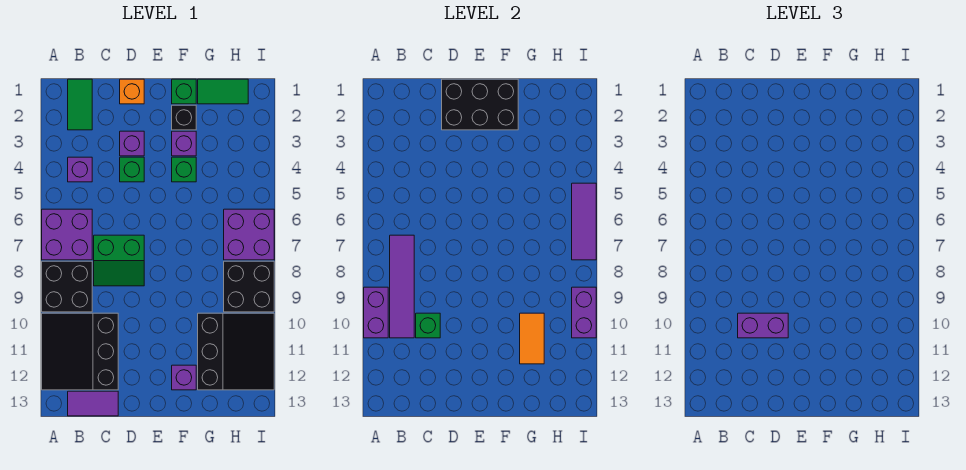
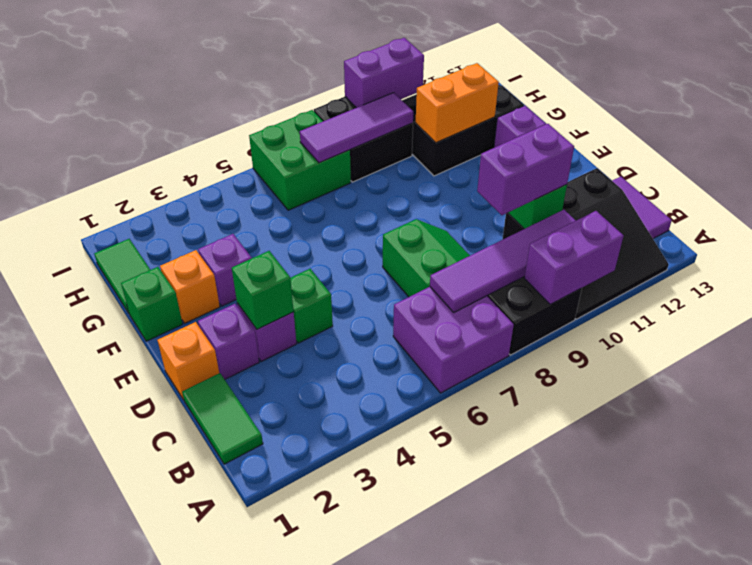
green 1x2 tile [68,79,92,130] -> green 1x2 tile turned to [182,373,263,464]
purple 1x1 brick [68,157,92,182] -> purple 1x1 brick moved to [198,304,259,379]
purple 1x2 brick [738,313,788,338] -> purple 1x2 brick turned to [477,124,574,215]
black 2x3 brick [442,79,518,130] -> none
black 1x1 brick [172,105,196,130] -> orange 1x1 brick [160,250,220,323]
green 1x1 brick [172,157,196,182] -> green 1x1 brick moved to [232,251,294,329]
orange 1x2 tile [520,313,544,364] -> orange 1x2 brick [416,63,499,143]
purple 2x2 brick [224,209,274,260] -> green 2x2 brick [249,110,351,210]
purple 1x3 tile [572,183,596,260] -> purple 1x3 tile moved to [300,93,413,163]

